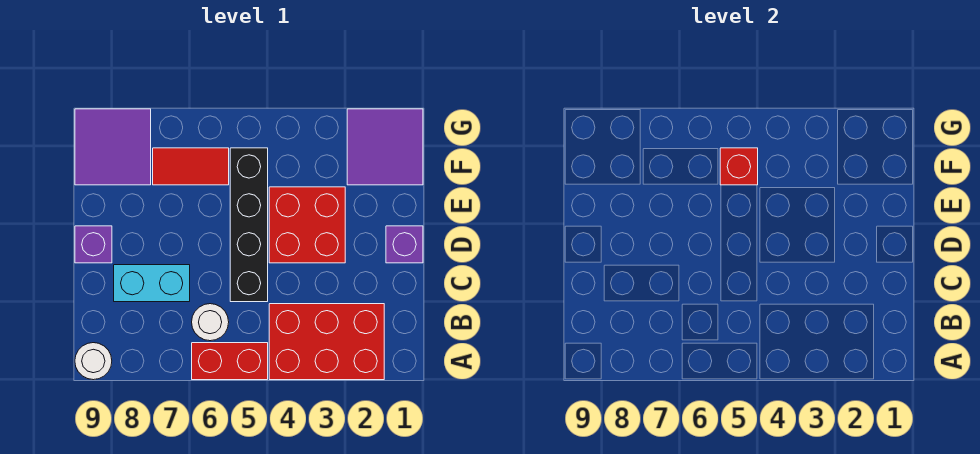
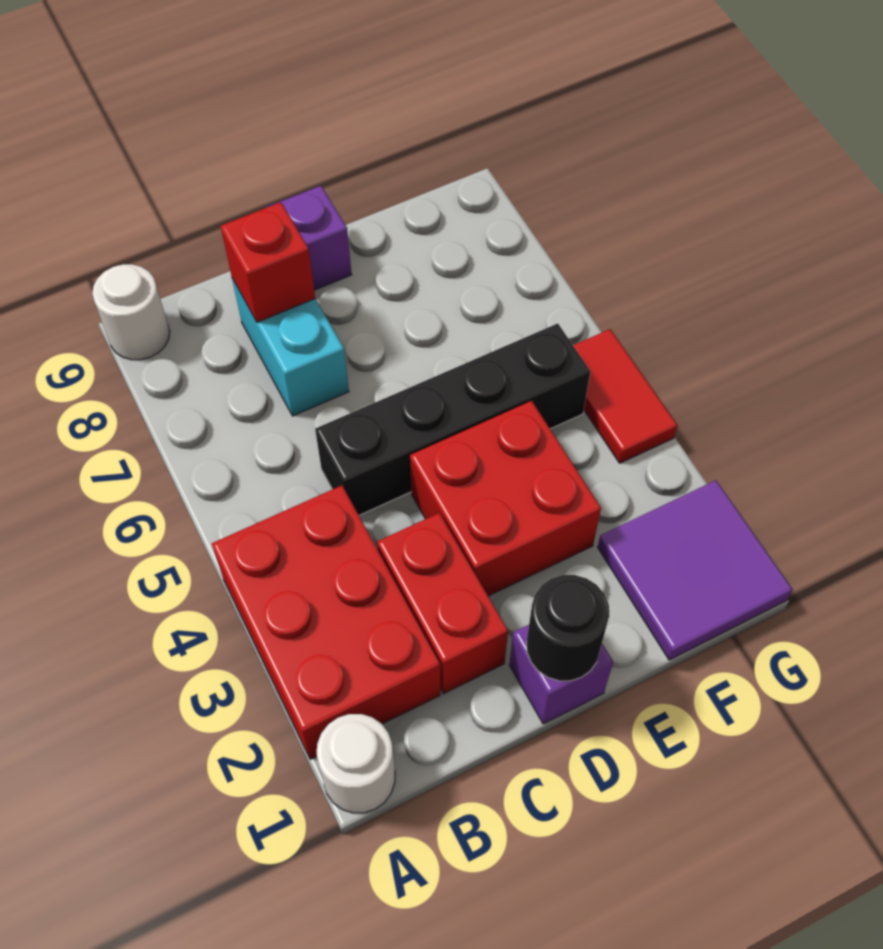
red 1x2 brick [192,343,268,380] -> red 1x2 brick moved to [377,513,508,694]
white 1x1 round brick [192,304,229,341] -> white 1x1 round brick moved to [317,714,395,813]
none -> black 1x1 round brick [527,575,610,681]
red 1x1 brick [720,148,758,185] -> red 1x1 brick moved to [221,202,315,322]
red 1x2 tile [153,148,229,185] -> red 1x2 tile moved to [573,329,678,463]
purple 2x2 tile [75,109,151,185] -> none

